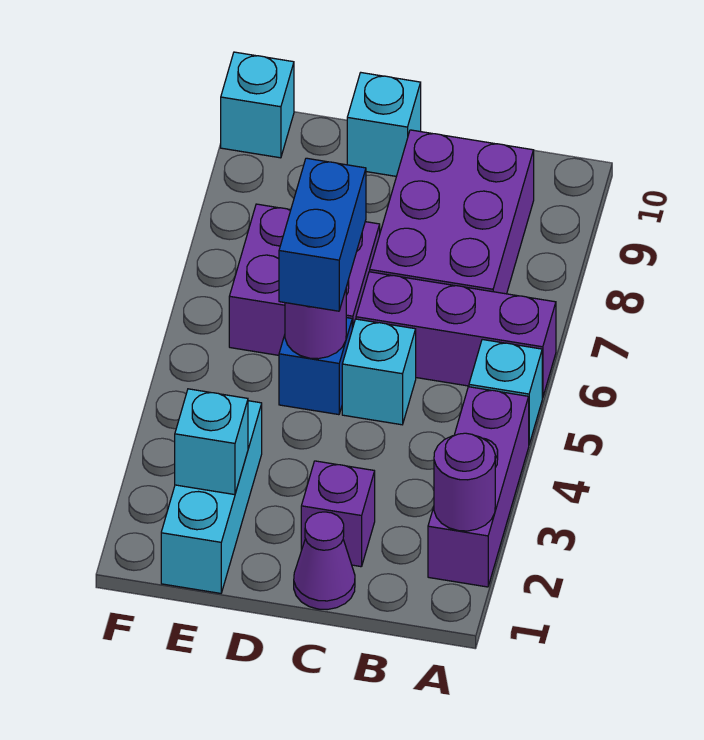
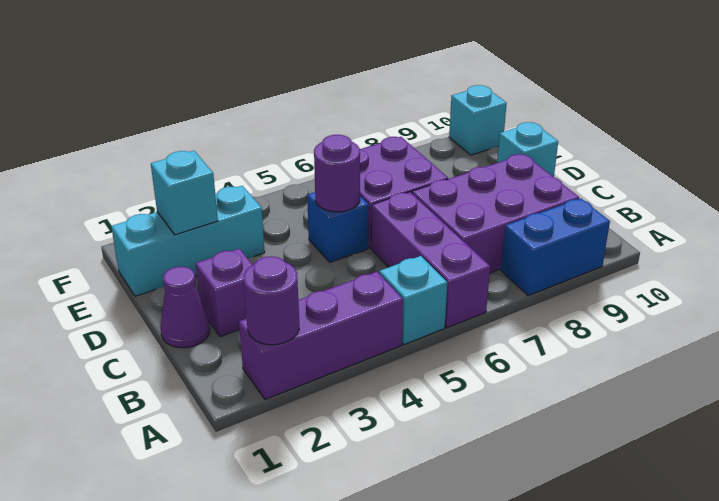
cyan 1x1 brick [342,319,416,425] -> none
blue 1x2 brick [279,158,366,311] -> blue 1x2 brick moved to [501,198,610,296]

